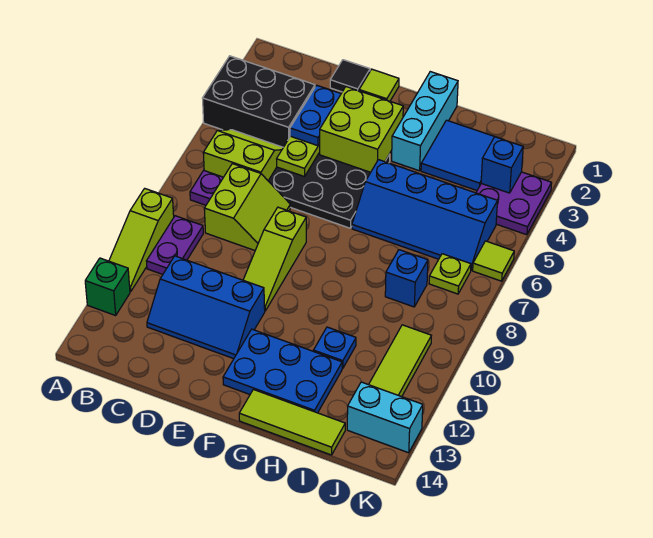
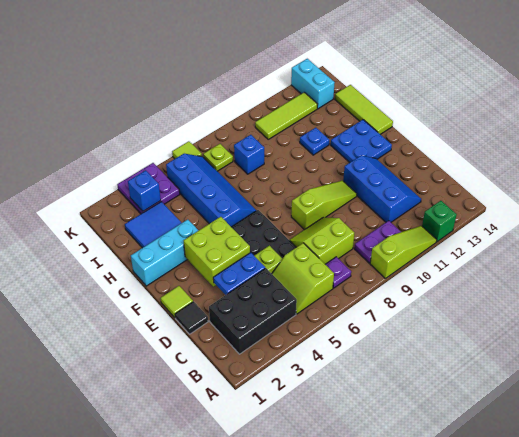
black 2x3 brick [202,56,315,147] -> black 2x3 brick turned to [209,268,297,354]
blue 2x3 plate [223,329,342,413] -> blue 2x2 plate [331,120,392,163]

